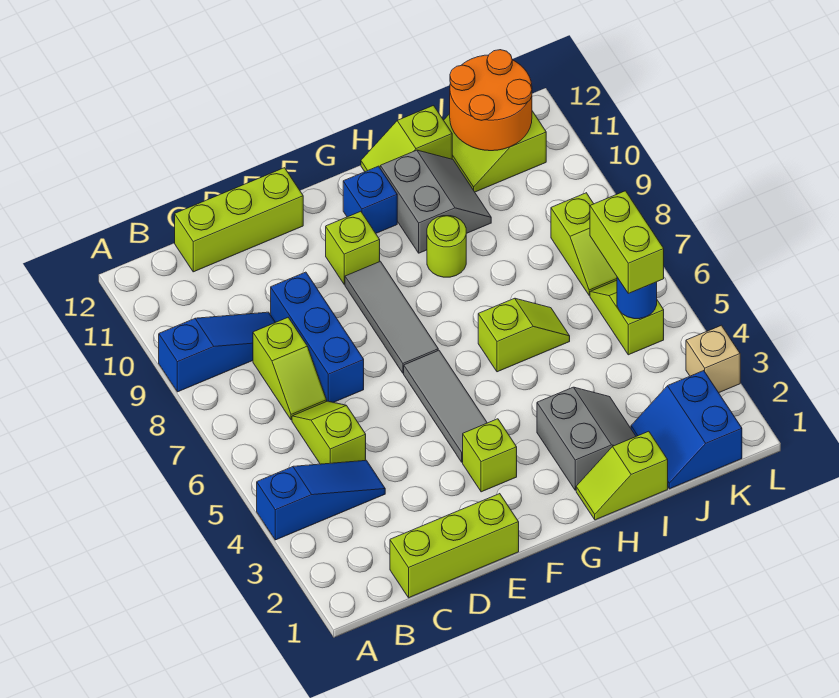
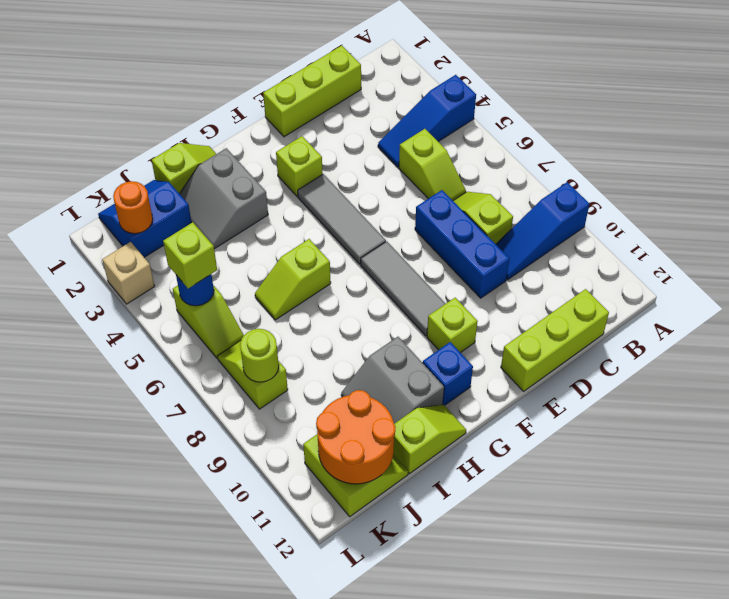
lime 1x1 round brick [427,216,466,277] -> lime 1x1 round brick moved to [240,329,279,382]
blue 2x2 slope [631,371,742,489] -> blue 2x2 slope turned to [98,180,192,257]
none -> orange 1x1 round brick [113,181,153,234]
lime 1x2 brick [590,191,664,293] -> lime 1x1 brick [163,222,217,289]

